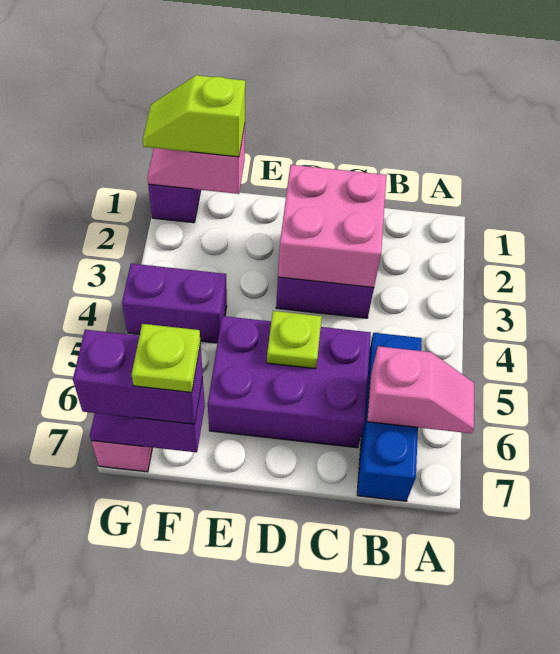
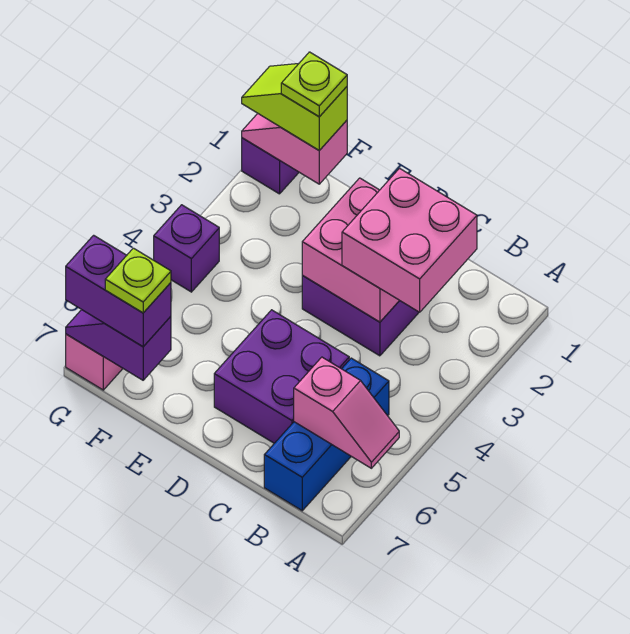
none -> pink 2x2 brick [342,168,477,312]
purple 2x3 brick [208,316,371,448] -> purple 2x2 brick [214,310,349,443]
lime 1x1 plate [267,311,322,369] -> lime 1x1 plate moved to [281,52,347,117]
purple 1x2 brick [122,264,227,343] -> purple 1x1 brick [154,205,219,292]

